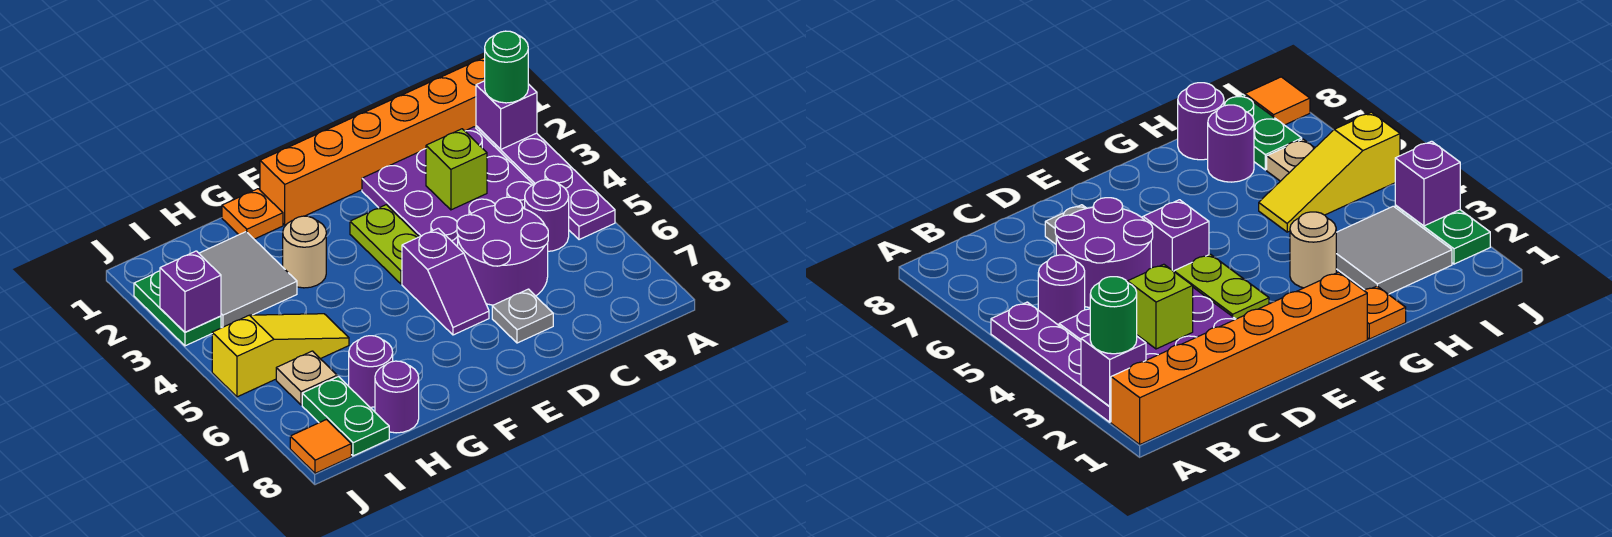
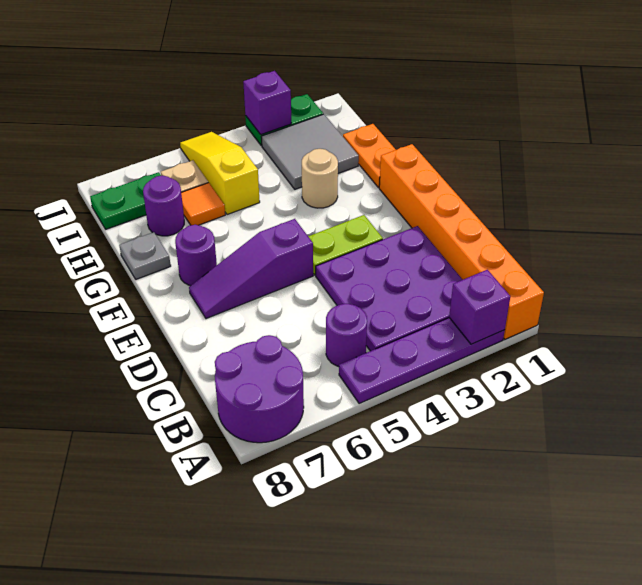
green 1x1 round brick [485,31,528,103] -> none
lime 1x1 brick [426,129,487,210] -> none
purple 2x2 round brick [457,197,548,305] -> purple 2x2 round brick moved to [215,335,304,443]
grey 1x1 plate [492,289,553,343] -> grey 1x1 plate moved to [119,232,171,279]
purple 1x2 slope [402,228,489,335] -> purple 1x3 slope [189,219,313,319]
orange 1x1 plate [222,189,283,239] -> orange 1x2 plate [343,124,396,188]
yellow 1x3 slope [212,314,349,397] -> yellow 1x3 slope turned to [180,132,260,215]
purple 1x1 round brick [375,361,419,433] -> purple 1x1 round brick moved to [175,225,217,286]
orange 1x1 tile [290,420,351,473] -> orange 1x1 tile moved to [181,183,225,225]

